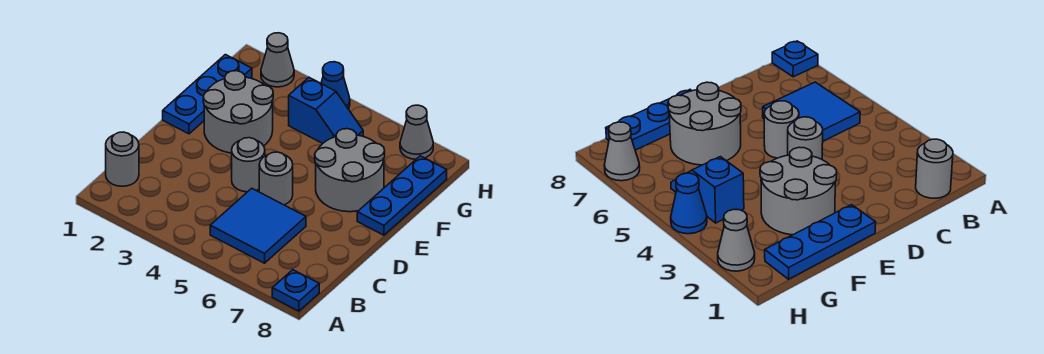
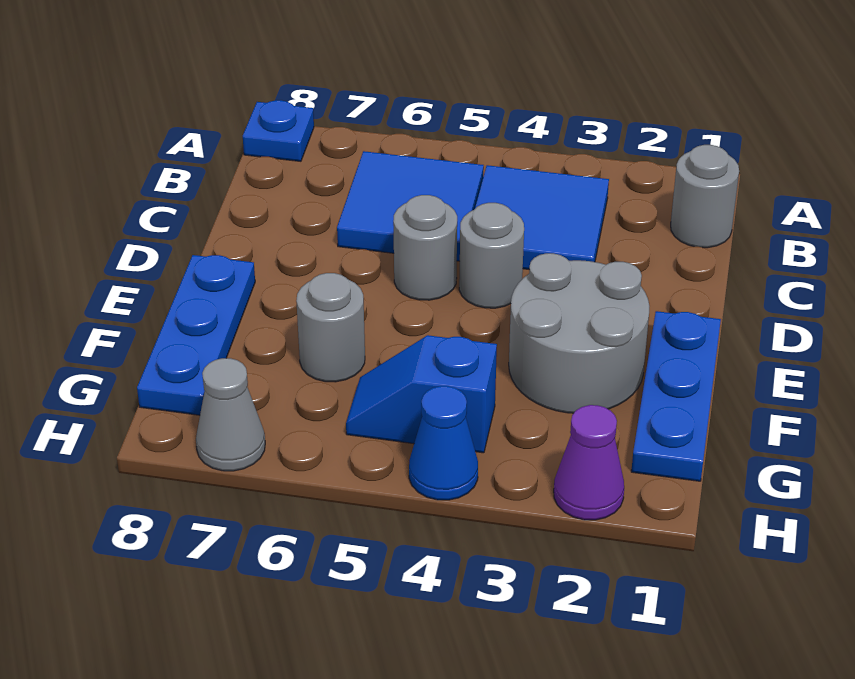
none -> blue 2x2 tile [475,165,609,269]
grey 2x2 round brick [315,129,385,212] -> grey 1x1 round brick [296,273,365,382]
grey 1x1 cone [261,33,294,87] -> purple 1x1 cone [554,405,624,520]

